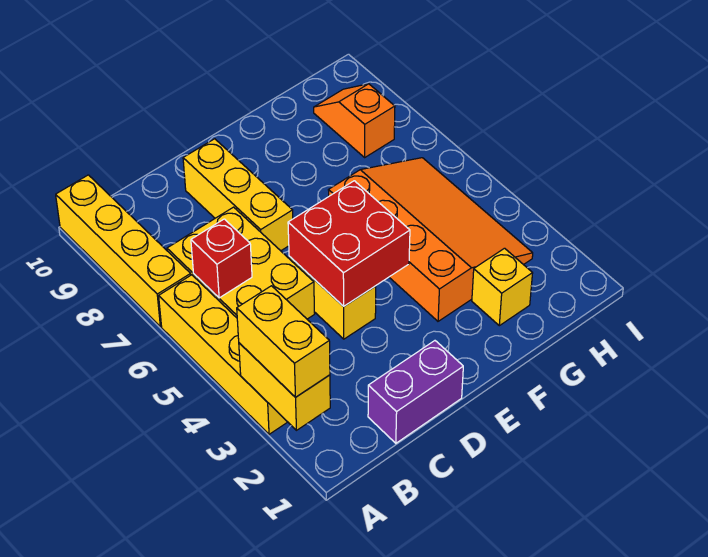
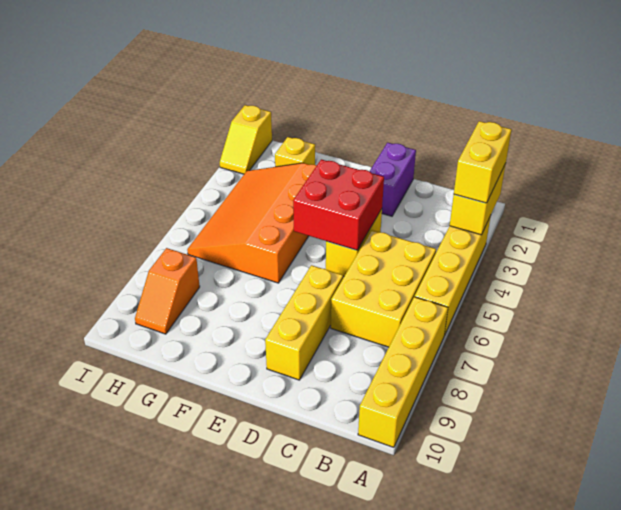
red 1x1 brick [191,219,252,298] -> none
purple 1x2 brick [368,341,463,443] -> purple 1x2 brick turned to [370,143,416,216]
none -> yellow 1x2 slope [220,105,272,174]

